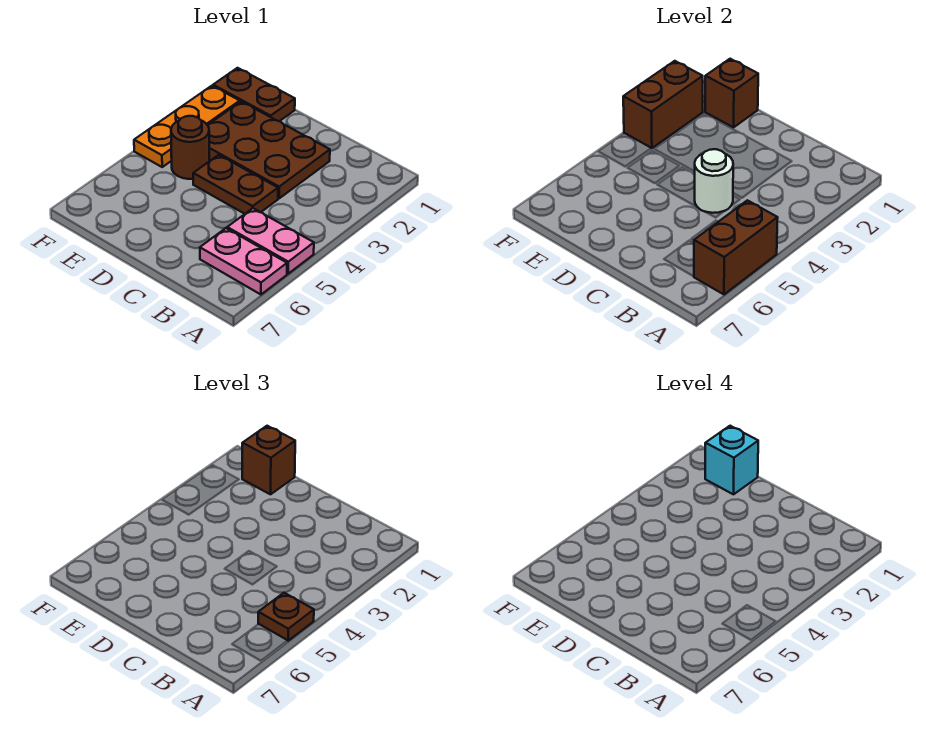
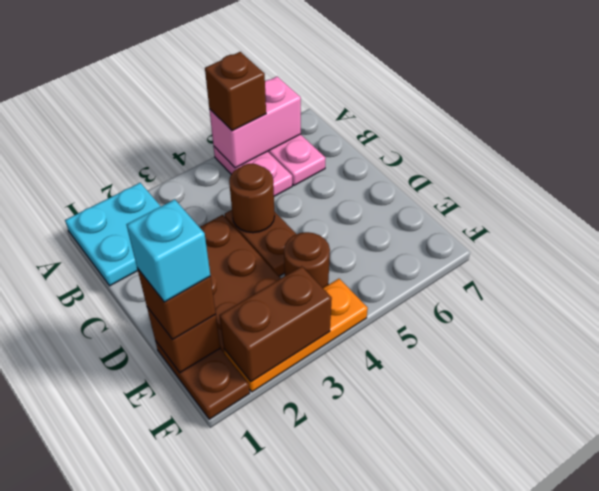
none -> cyan 2x2 plate [65,183,161,286]
brown 1x2 brick [694,200,778,294] -> pink 1x2 brick [209,77,301,168]
brown 1x1 plate [258,593,314,641] -> brown 1x1 brick [205,52,266,131]
white 1x1 round brick [694,149,733,213] -> brown 1x1 round brick [229,164,275,233]

